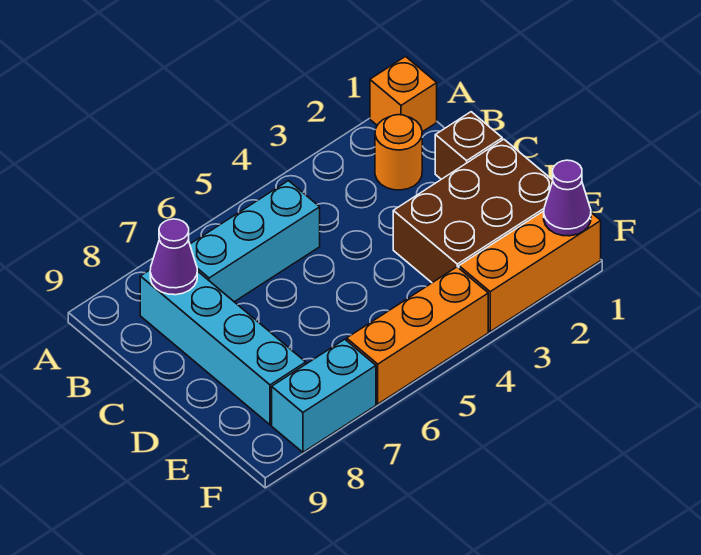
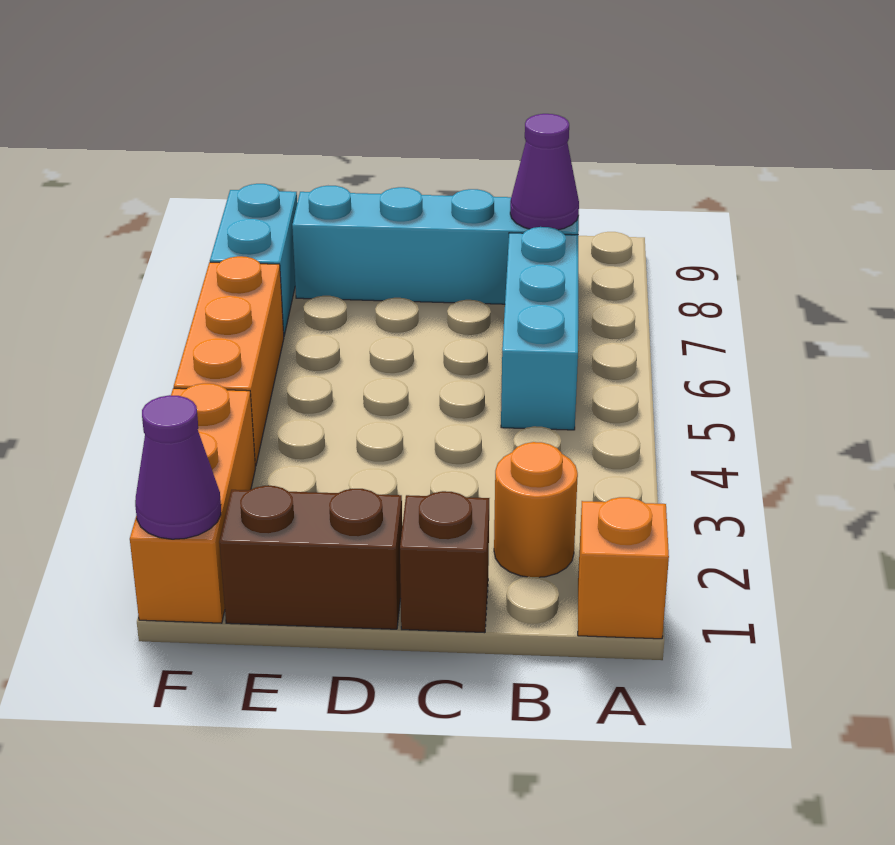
brown 2x3 brick [393,139,553,283] -> brown 1x2 brick [219,486,402,629]

